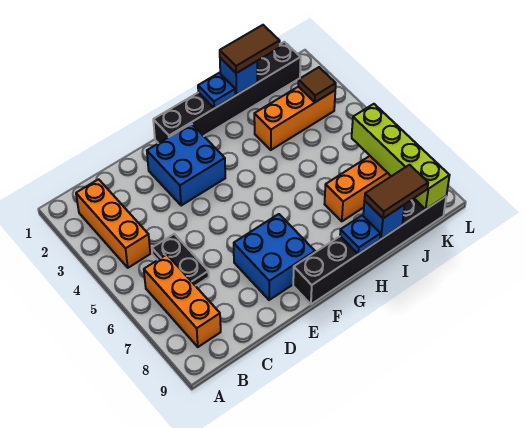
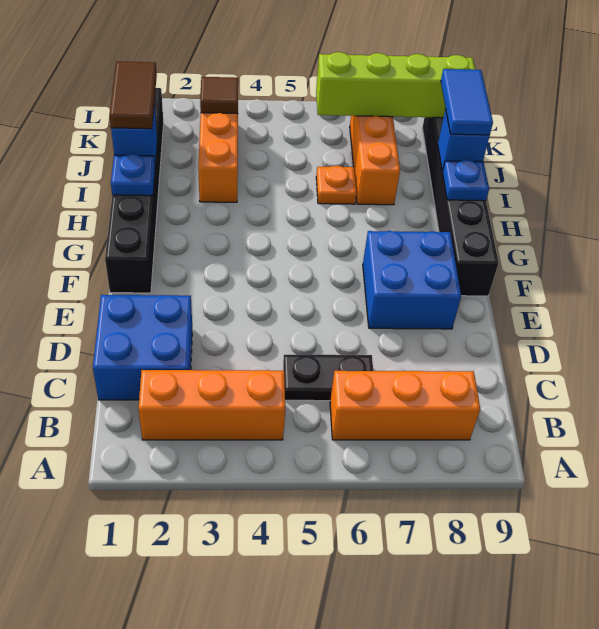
blue 2x2 brick [147,124,225,206] -> blue 2x2 brick moved to [93,295,192,400]
none -> orange 1x1 plate [316,166,357,204]
brown 1x2 tile [365,165,428,218] -> blue 1x2 tile [441,69,493,135]

